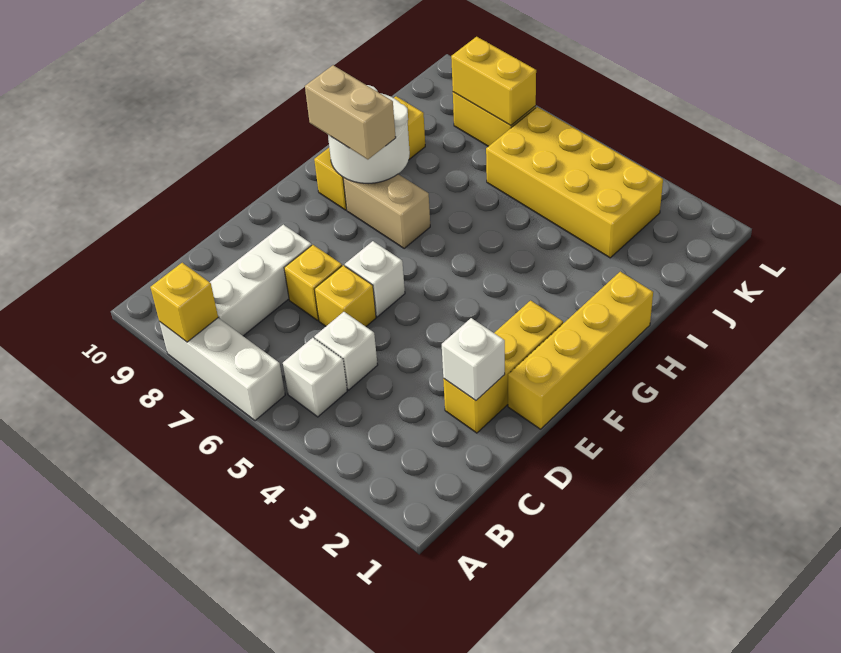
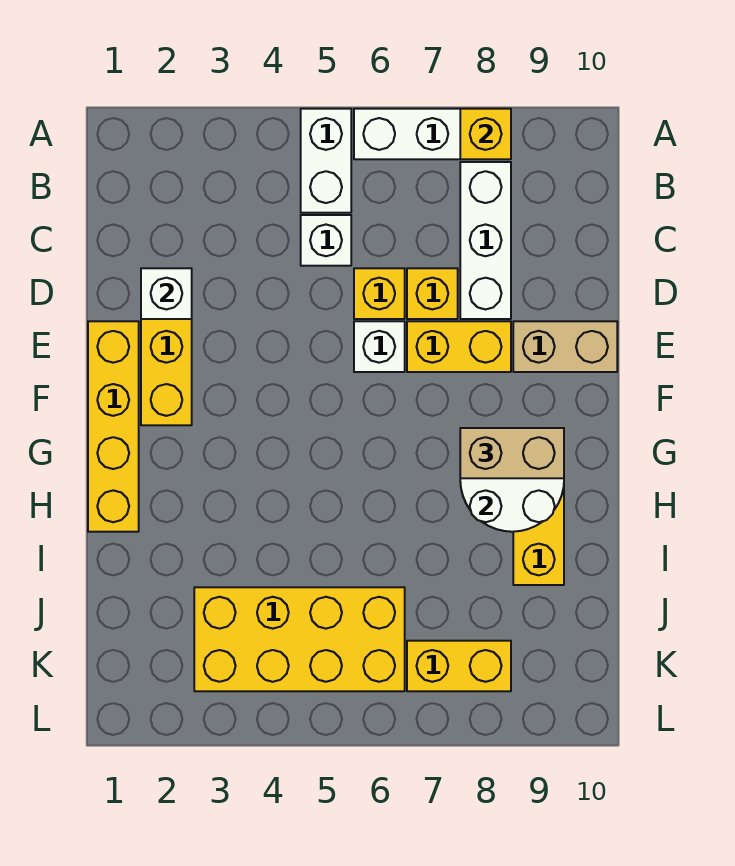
white 1x1 brick [283,338,347,417] -> white 1x2 brick [301,109,351,213]
tan 1x2 brick [343,174,430,249] -> tan 1x2 brick moved to [513,321,617,372]
yellow 1x2 brick [451,37,536,125] -> yellow 1x2 brick moved to [407,321,511,372]

